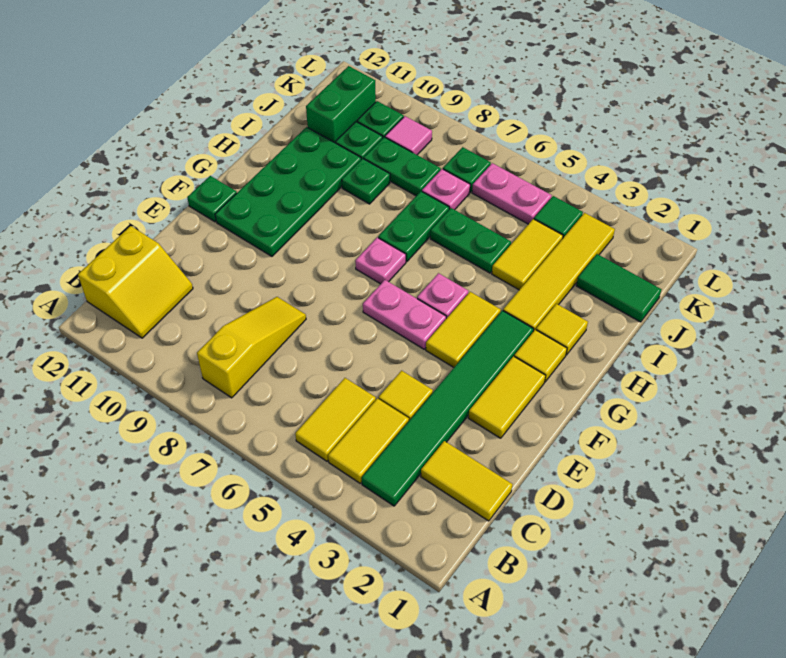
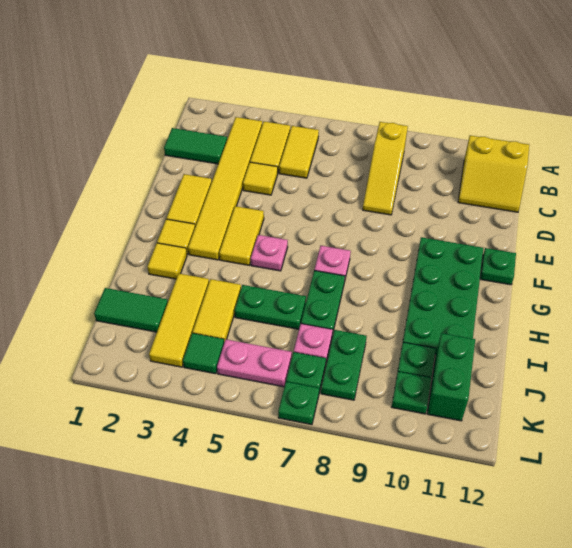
green 1x6 tile [362,310,533,506] -> yellow 1x6 tile [188,117,262,260]
yellow 2x2 slope [78,226,193,338] -> yellow 2x2 slope turned to [458,136,529,212]
yellow 1x2 tile [421,441,512,521] -> green 1x2 tile [164,128,227,164]
pink 1x2 plate [363,280,446,349] -> none
yellow 1x4 tile [503,213,615,332] -> yellow 1x3 tile [149,274,209,367]
green 1x1 plate [342,159,390,204] -> green 1x1 plate moved to [278,382,319,425]
green 1x2 plate [364,137,441,196] -> green 1x2 plate turned to [321,330,367,400]
pink 1x1 tile [385,116,432,155] -> none

